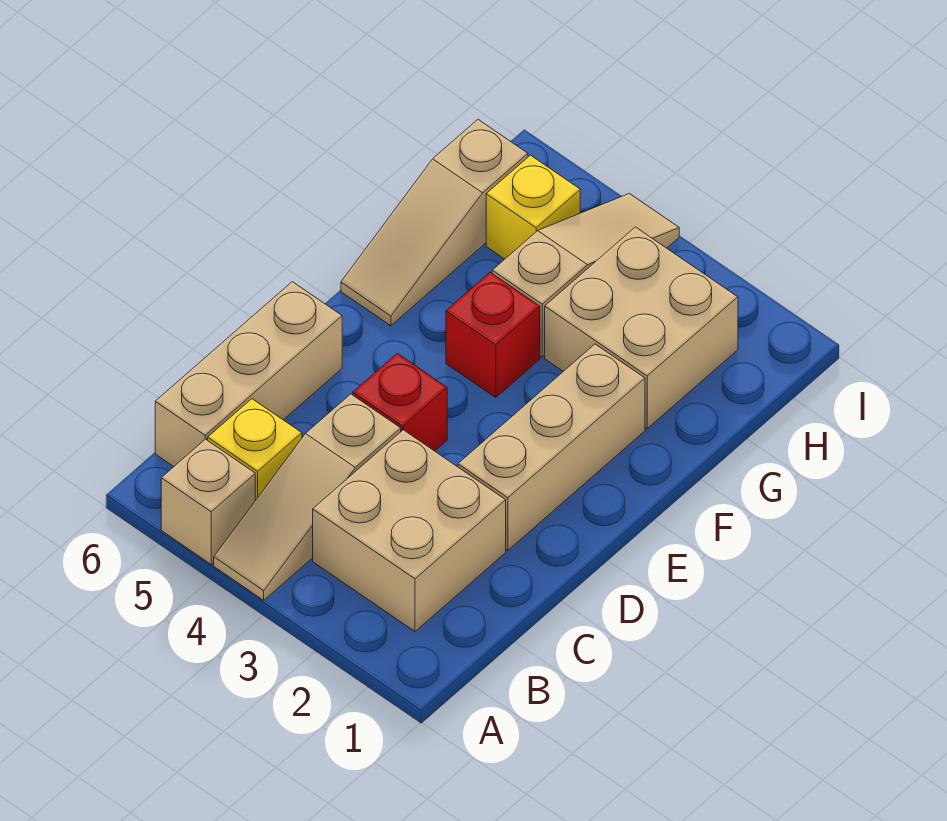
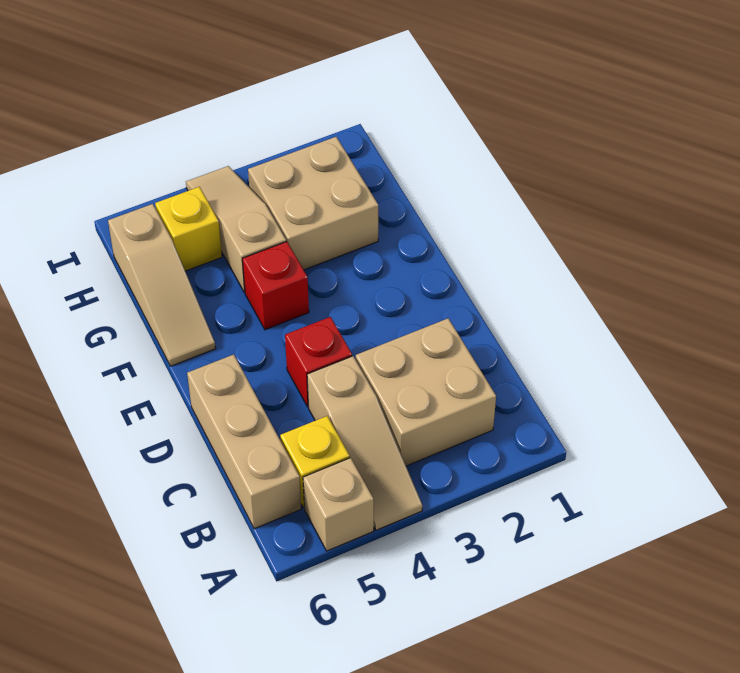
tan 1x3 brick [458,344,645,550] -> none

